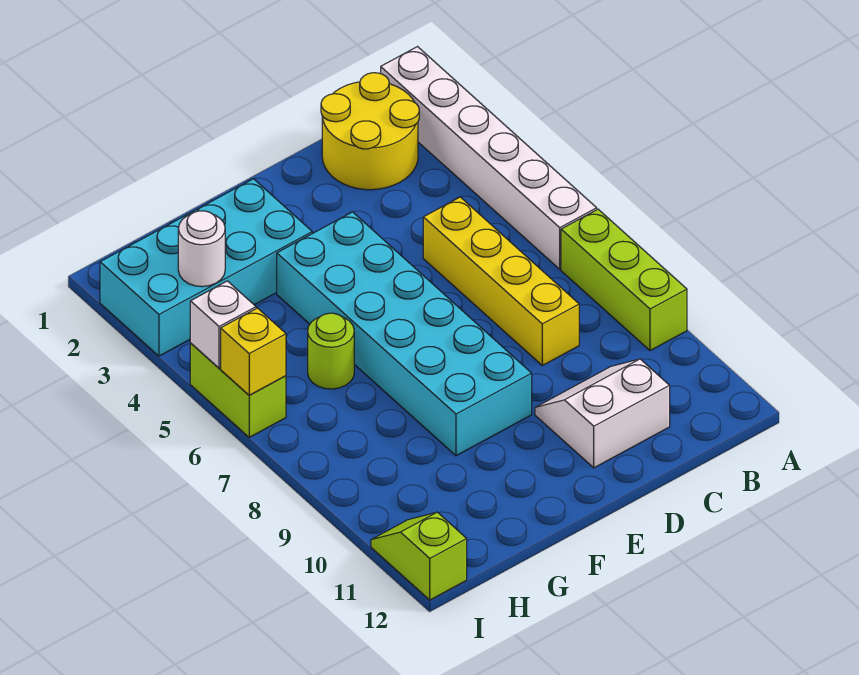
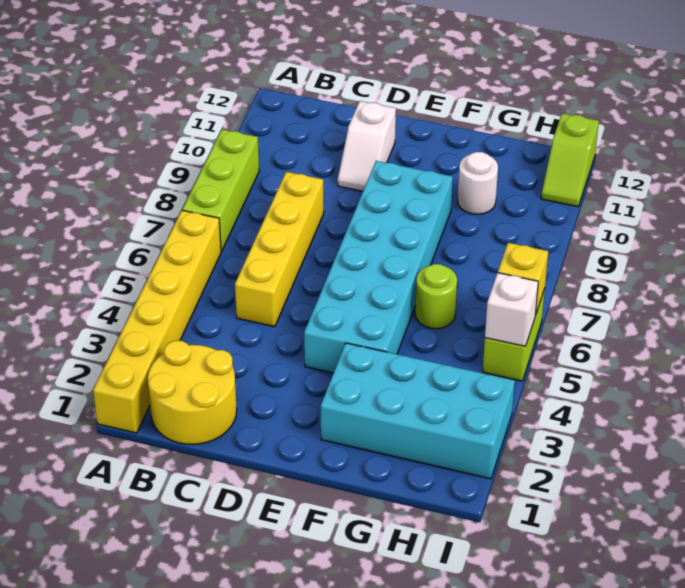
white 1x6 brick [381,47,597,269] -> yellow 1x6 brick [93,210,221,433]
white 2x2 slope [535,359,670,468] -> white 1x2 slope [338,101,396,191]
white 1x1 round brick [178,211,225,287] -> white 1x1 round brick moved to [458,152,498,214]

